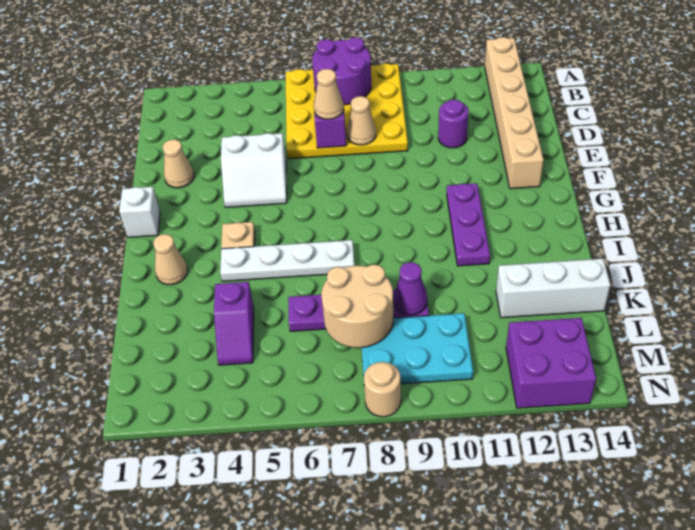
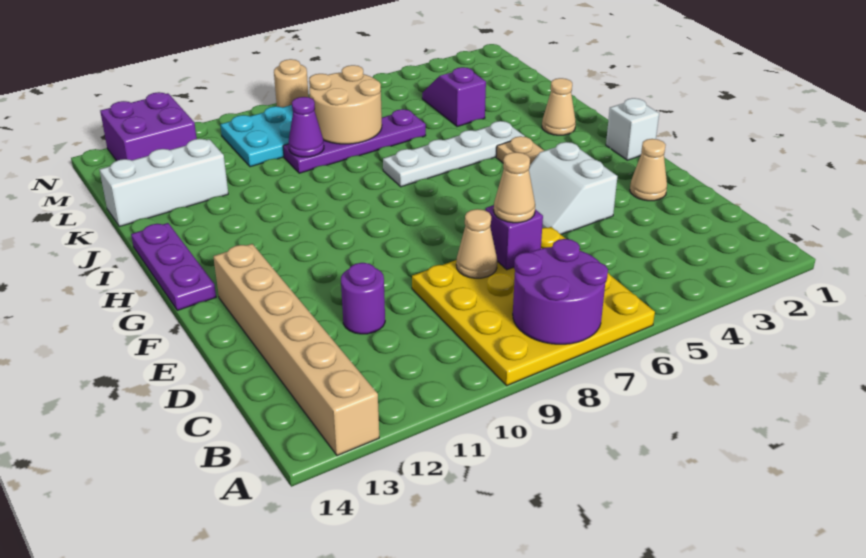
white 2x2 slope [221,133,287,207] -> white 2x2 slope turned to [529,142,618,234]
purple 1x3 plate [447,183,490,266] -> purple 1x3 plate moved to [131,223,216,310]

